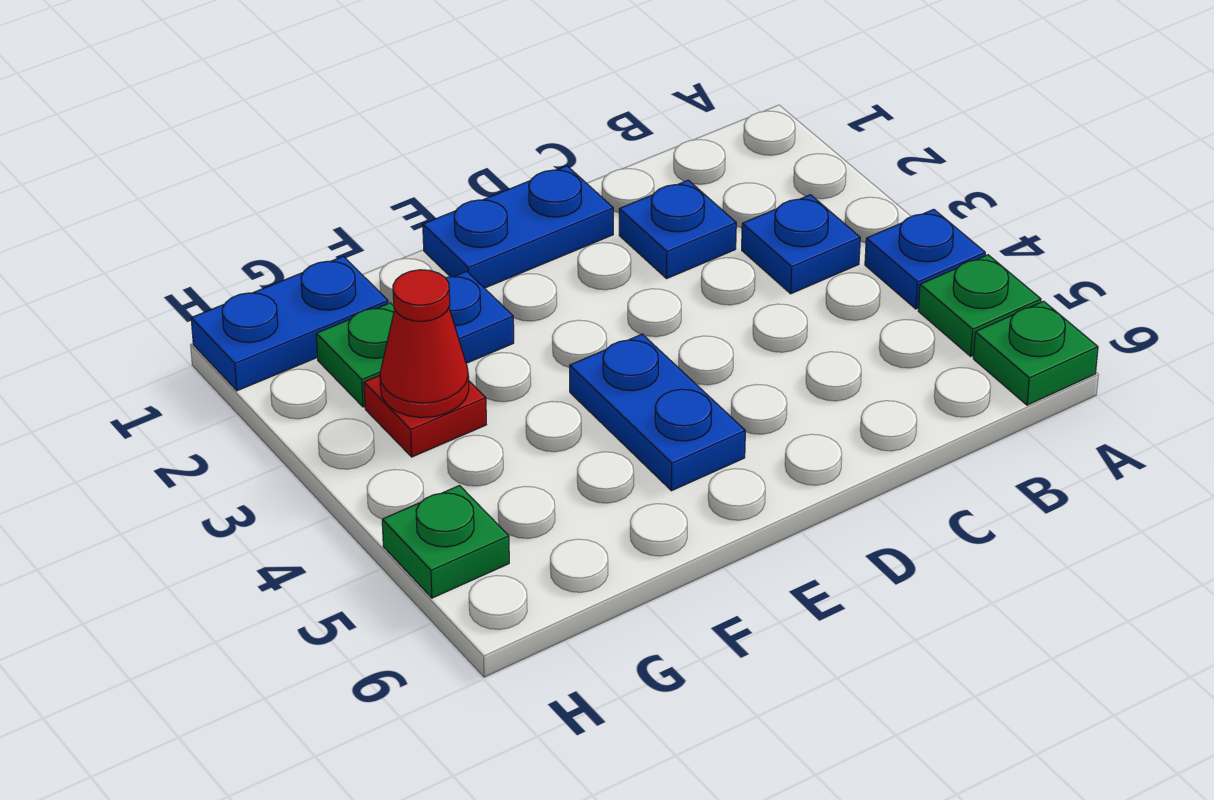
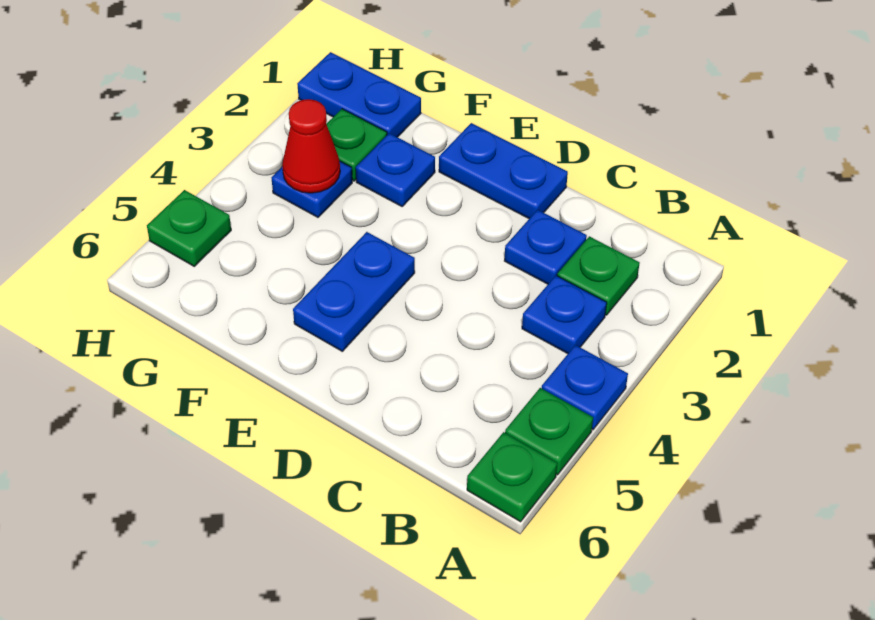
none -> green 1x1 plate [557,236,640,315]
red 1x1 plate [364,376,487,457] -> blue 1x1 plate [272,161,352,217]

